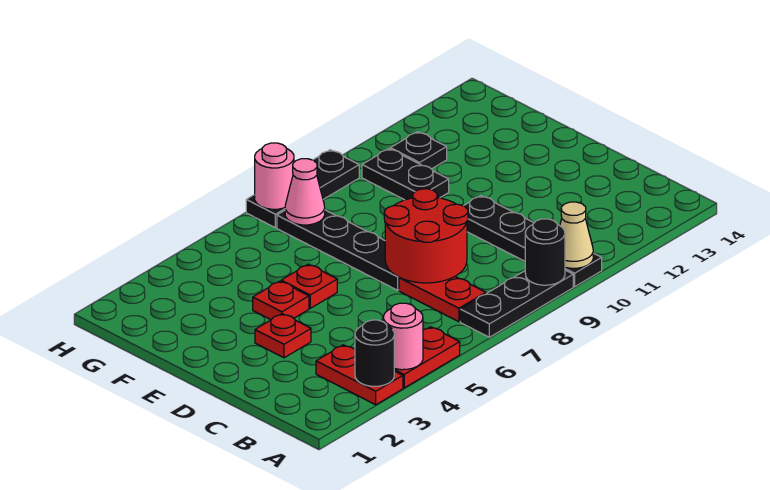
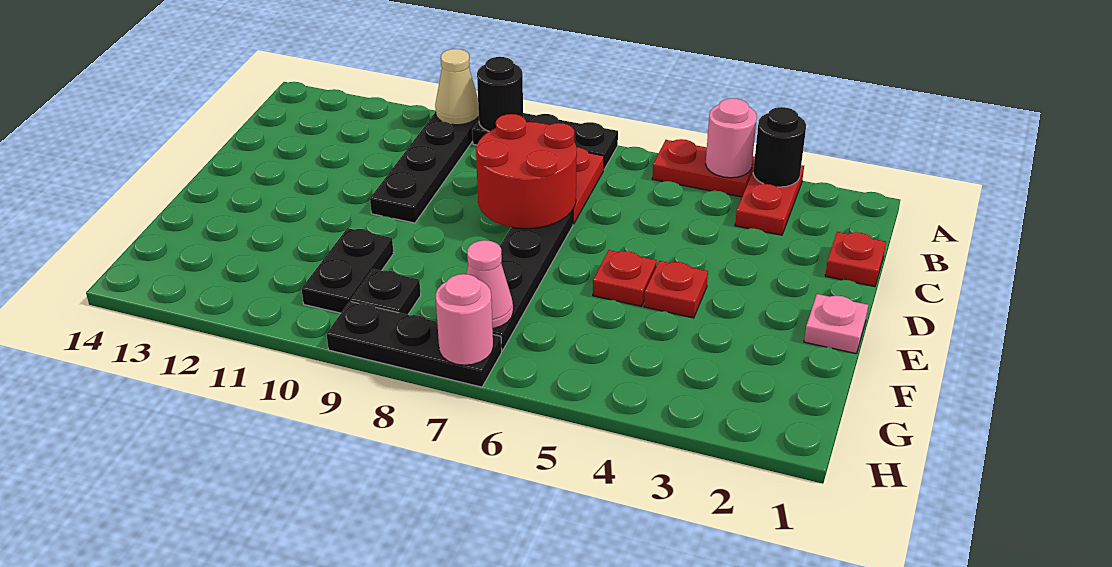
red 1x1 plate [255,314,311,358] -> red 1x1 plate moved to [825,232,886,287]
none -> pink 1x1 plate [804,294,868,354]
black 1x1 plate [390,132,447,169] -> black 1x1 plate moved to [351,269,421,315]

